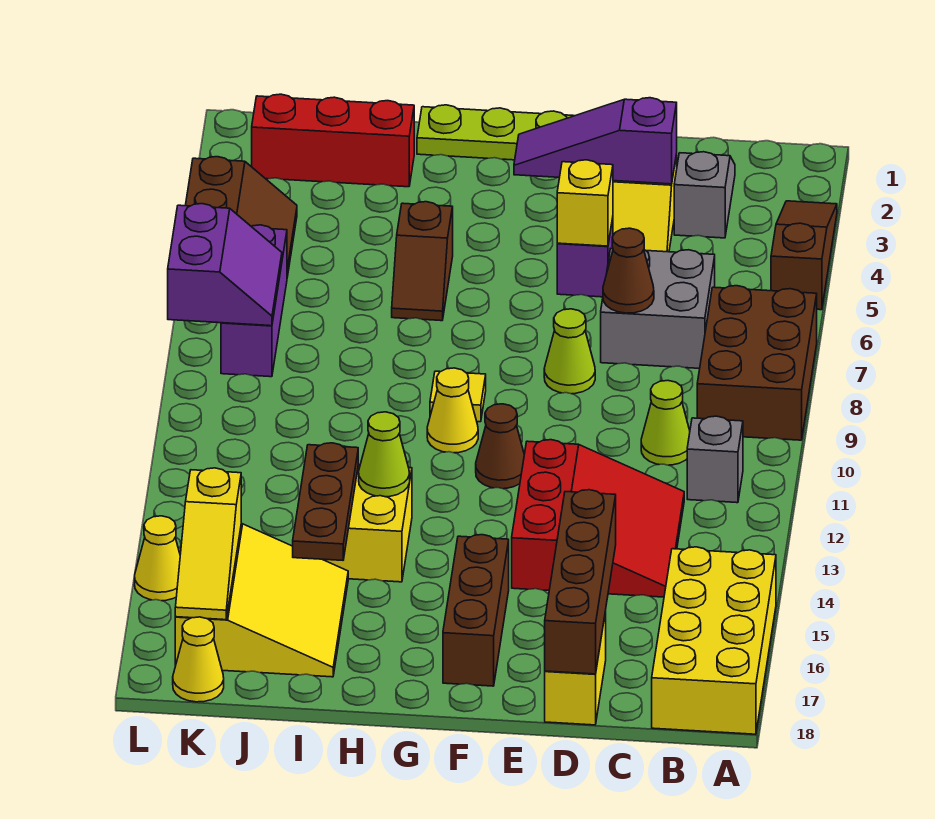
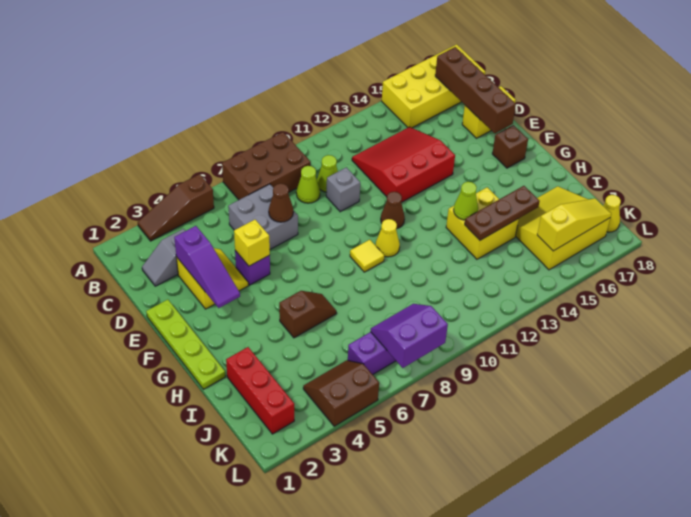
grey 1x1 brick [687,416,743,503] -> grey 1x1 brick moved to [326,167,360,212]
brown 1x4 brick [545,490,616,674] -> brown 1x4 brick turned to [435,47,516,133]
lime 1x1 cone [544,309,595,394] -> lime 1x1 cone moved to [296,166,320,203]
brown 1x3 brick [443,535,509,686] -> brown 1x1 brick [492,125,528,168]
yellow 1x1 cone [135,516,180,601] -> none

